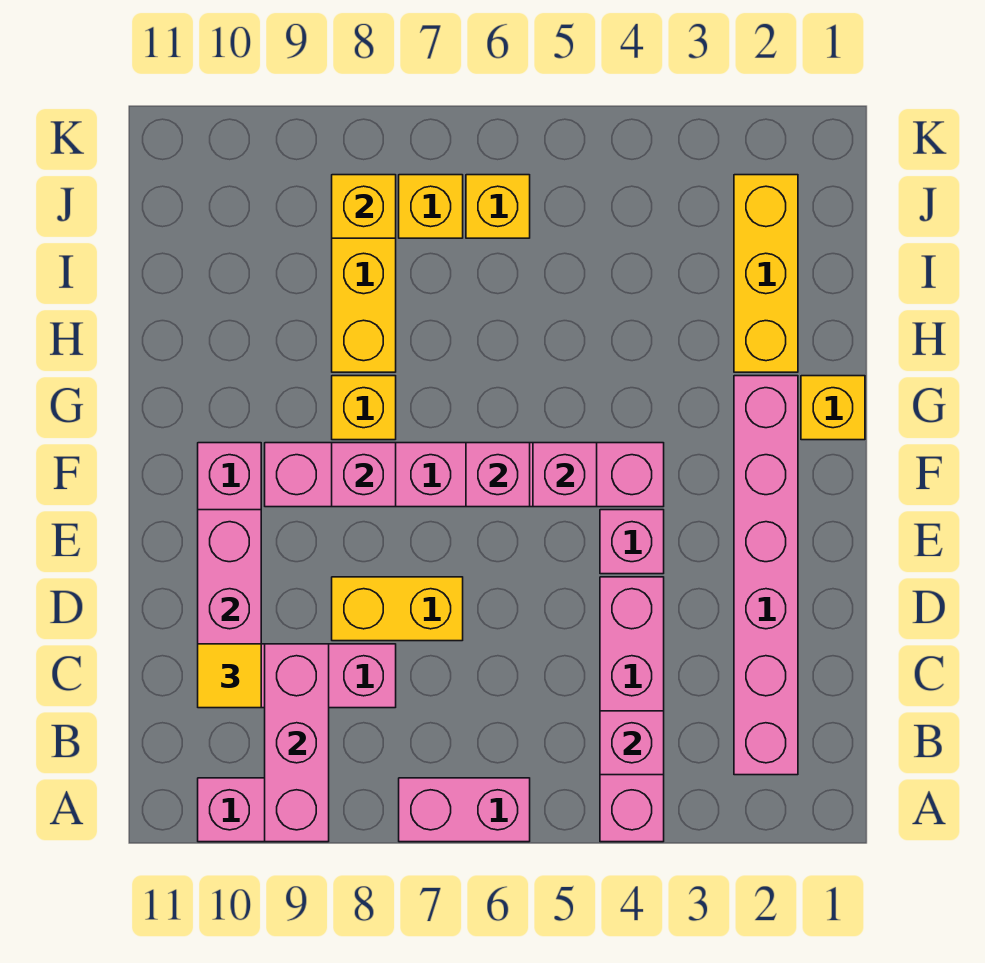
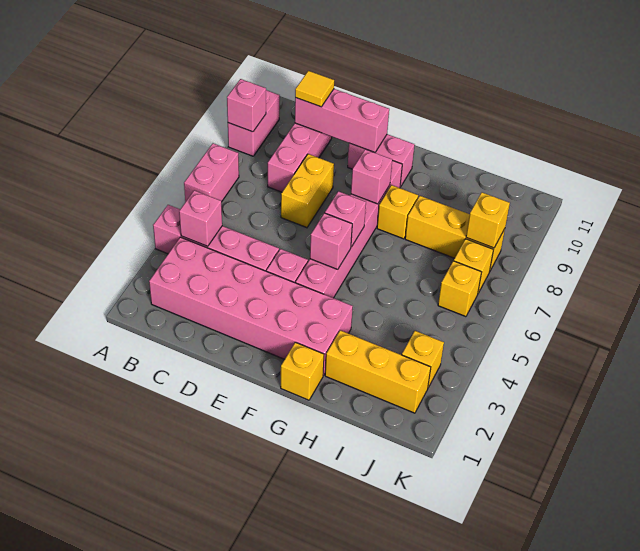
pink 1x3 brick [265,644,329,842] -> pink 1x1 brick [227,79,266,132]
pink 1x6 brick [734,376,798,775] -> pink 2x6 brick [149,237,353,375]
none -> yellow 1x1 brick [402,331,444,387]

